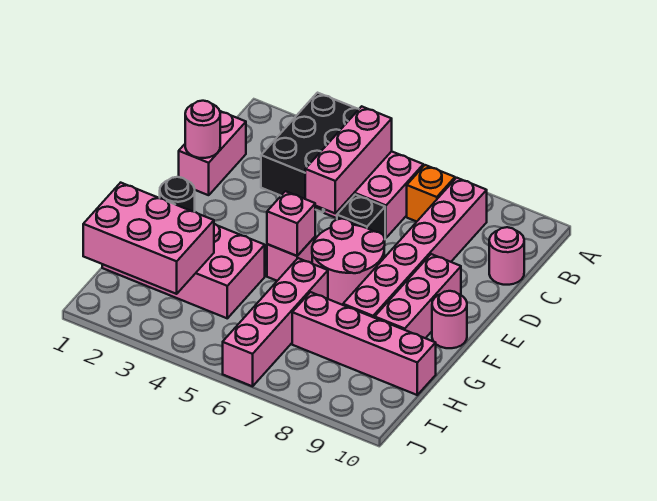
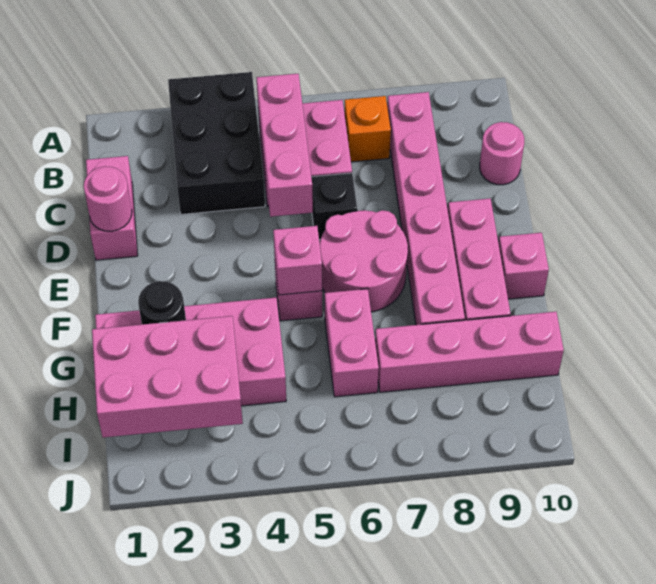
pink 1x1 round brick [432,291,467,348] -> pink 1x1 brick [498,233,549,299]
pink 1x4 brick [223,258,328,386] -> pink 1x2 brick [325,289,379,397]

